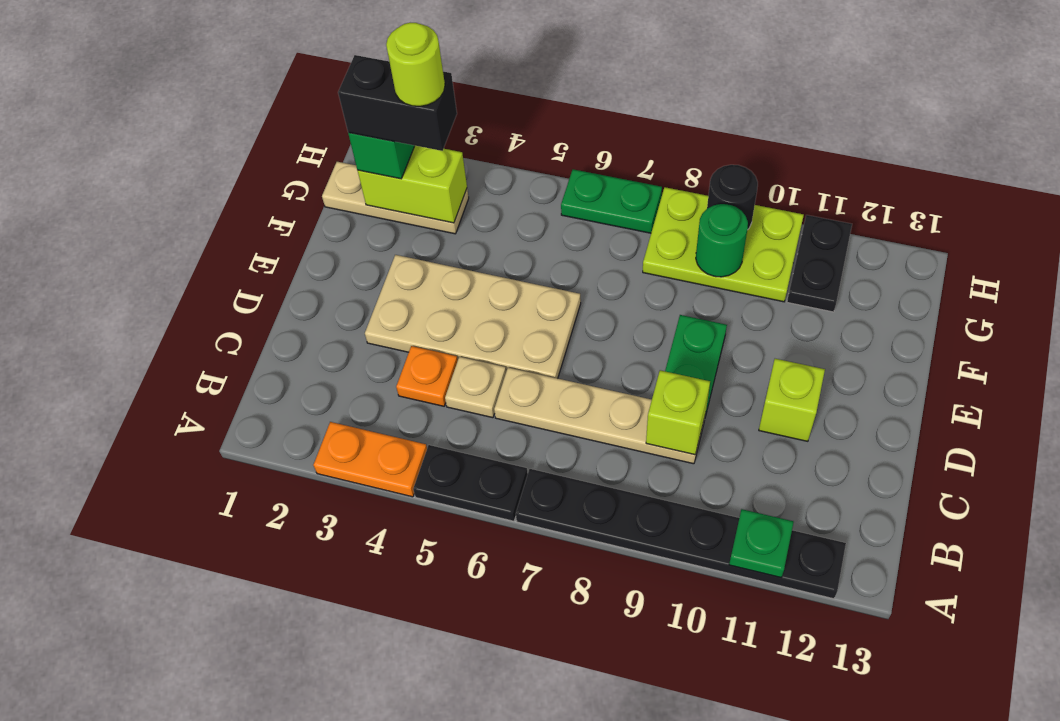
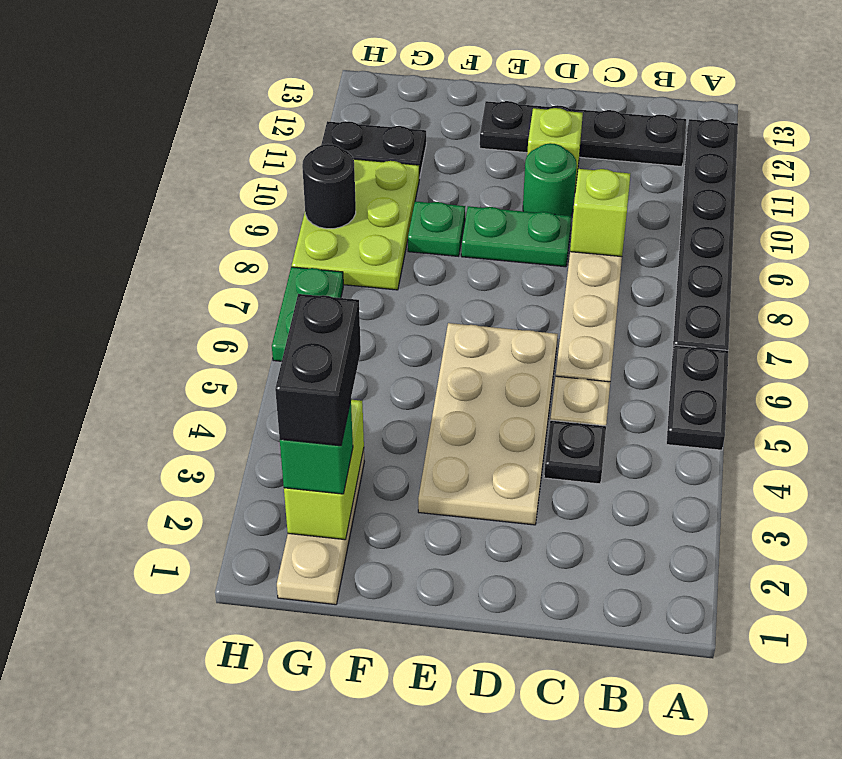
orange 1x2 plate [313,422,427,497] -> none
green 1x1 plate [729,509,794,578] -> green 1x1 plate moved to [408,201,465,256]
none -> black 1x4 plate [480,101,686,167]
orange 1x1 plate [396,346,458,406] -> black 1x1 plate [544,420,606,484]
lime 1x1 round brick [386,23,445,106] -> none
green 1x1 round brick [696,204,748,277] -> green 1x1 round brick moved to [523,143,577,216]

